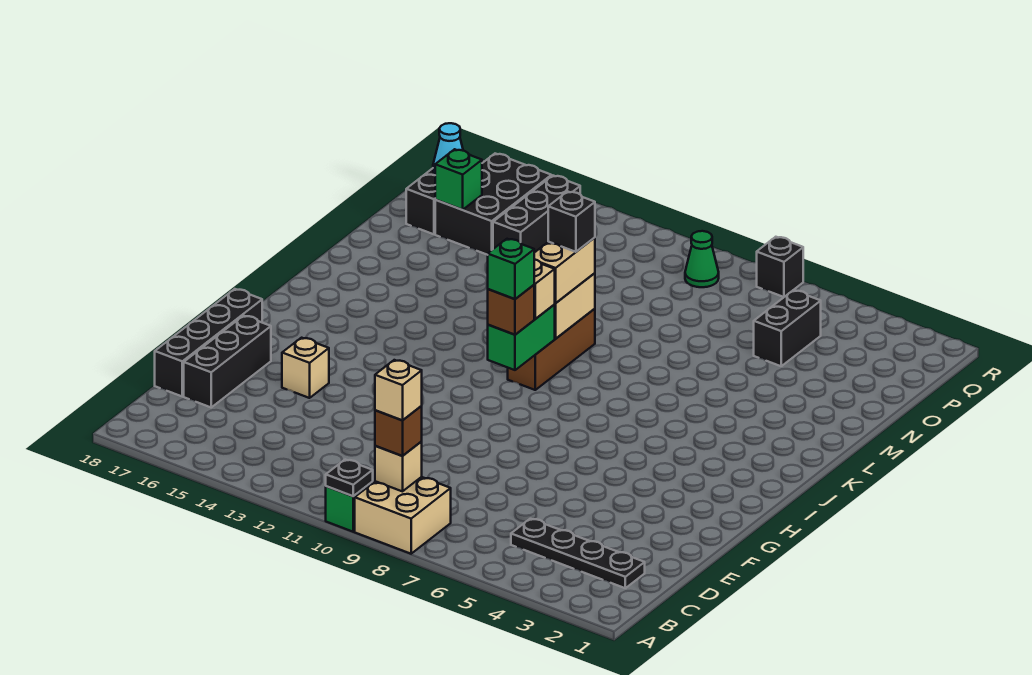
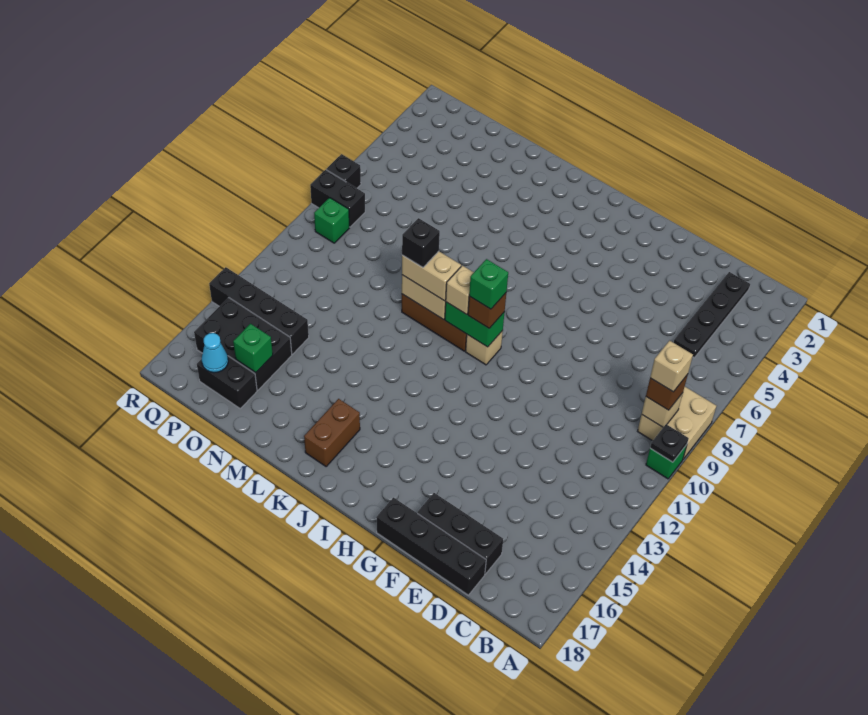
tan 1x1 brick [282,338,329,398] -> tan 1x1 brick moved to [466,331,503,365]
none -> brown 1x2 brick [304,399,360,466]
black 1x2 brick [754,290,821,366] -> black 1x2 brick moved to [310,170,365,227]
black 1x3 brick [493,176,580,253] -> black 1x4 brick [209,267,309,354]
green 1x1 cone [685,231,719,287] -> green 1x1 brick [314,198,350,243]

